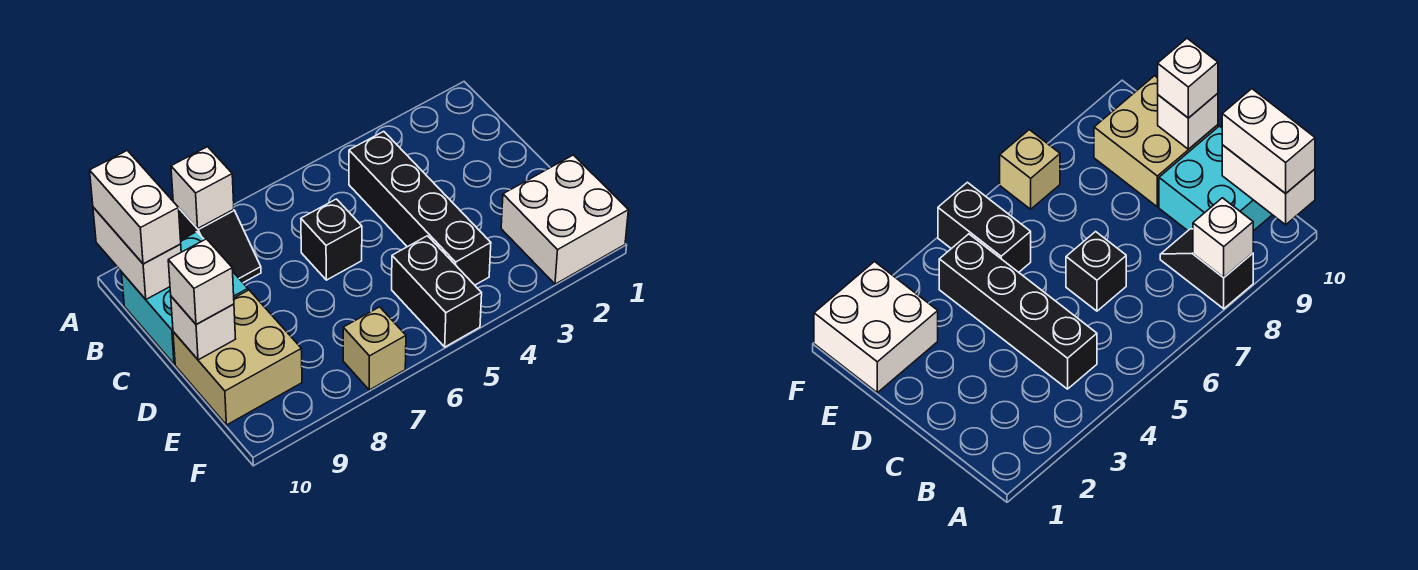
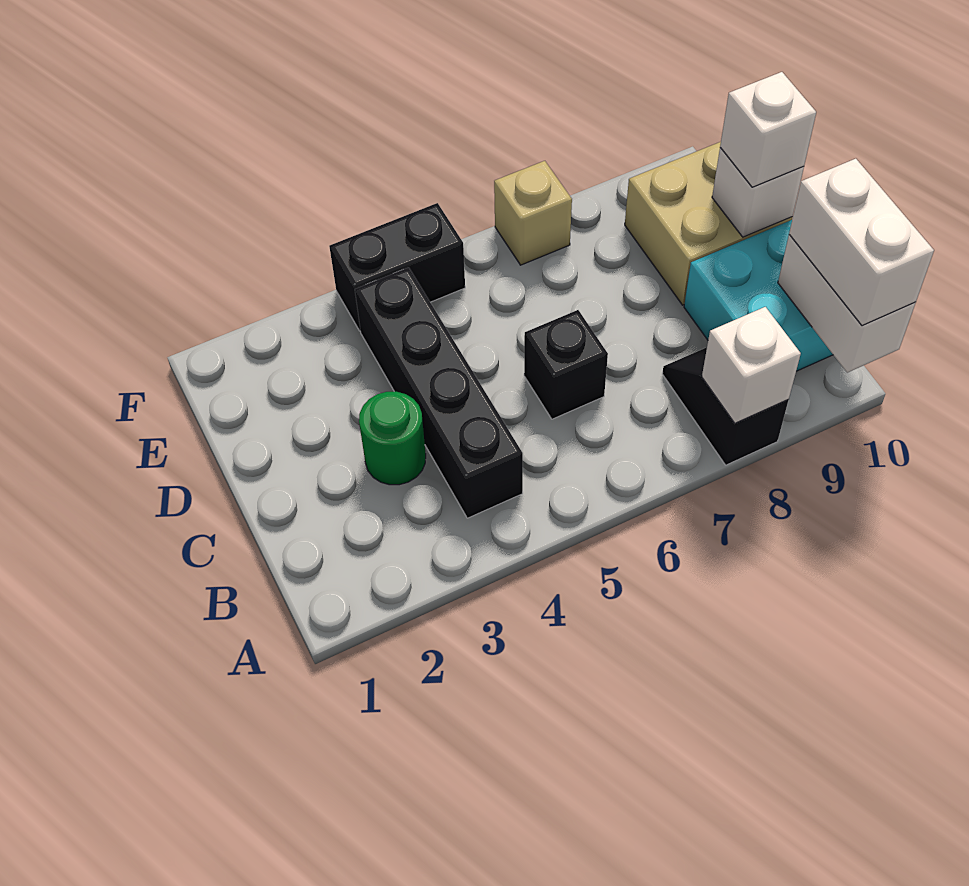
none -> green 1x1 round brick [359,392,426,485]
white 2x2 brick [501,155,628,284] -> none
black 1x2 brick [392,236,482,347] -> black 1x2 brick turned to [329,203,465,331]

